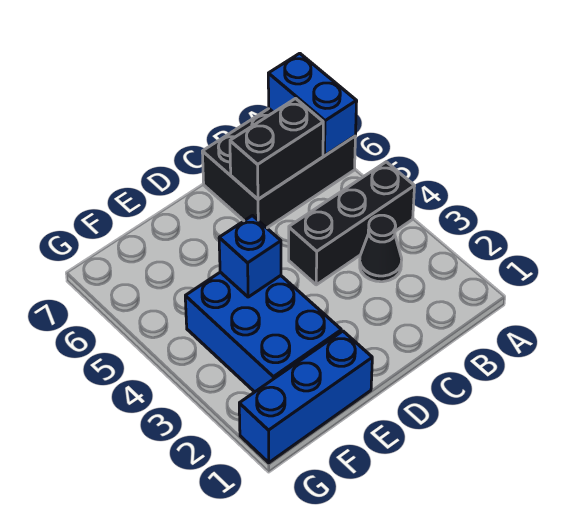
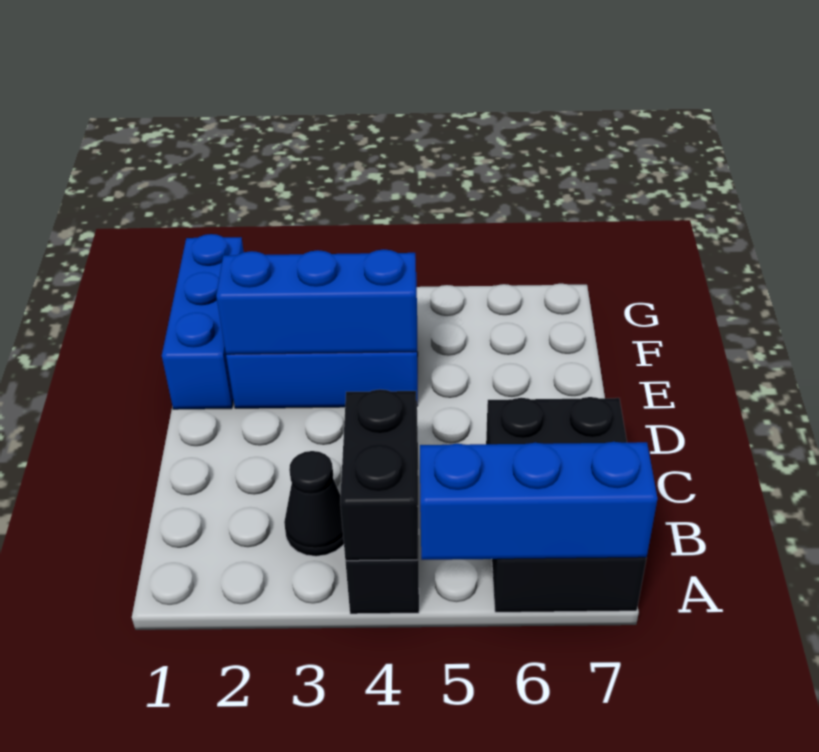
blue 1x2 brick [268,53,357,156] -> blue 1x3 brick [420,442,658,560]
black 1x2 brick [230,99,323,199] -> black 1x2 brick moved to [340,389,418,561]
blue 1x1 brick [219,216,281,297] -> blue 1x3 brick [216,249,417,354]

